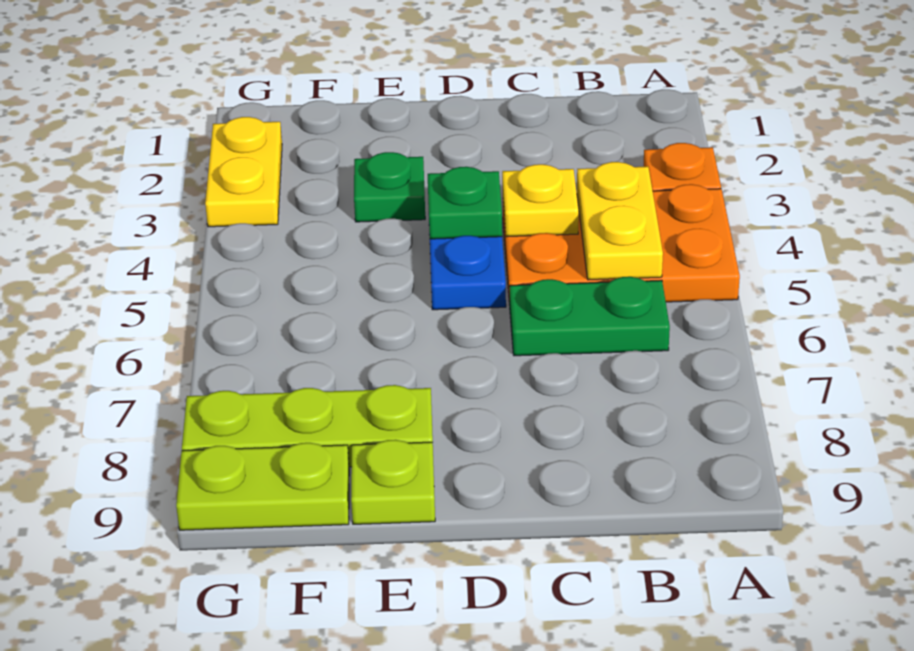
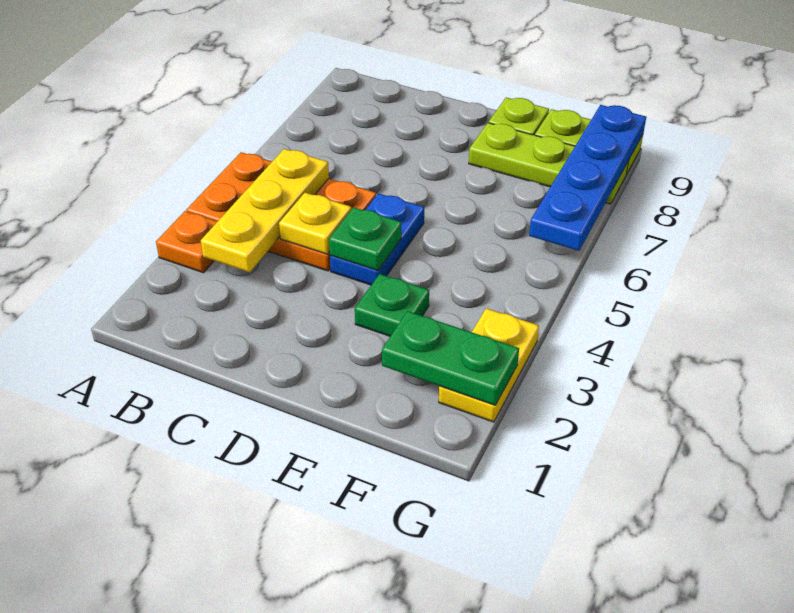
yellow 1x2 plate [577,162,663,280] -> yellow 1x3 plate [201,149,329,272]
green 1x2 plate [510,277,670,356] -> green 1x2 plate moved to [382,311,519,405]
none -> blue 1x4 plate [529,105,646,251]

